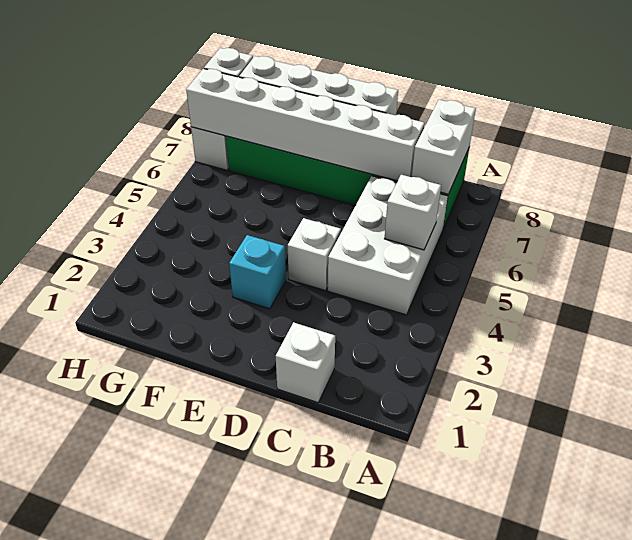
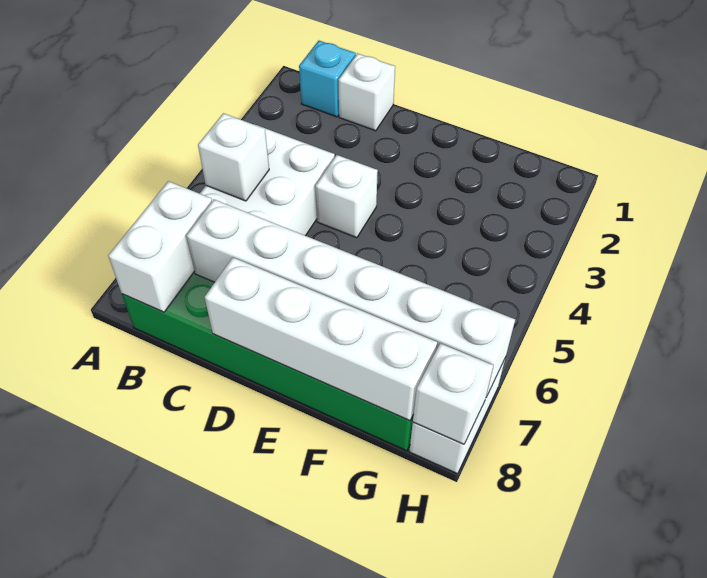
cyan 1x1 brick [229,235,286,309] -> cyan 1x1 brick moved to [299,41,356,117]

